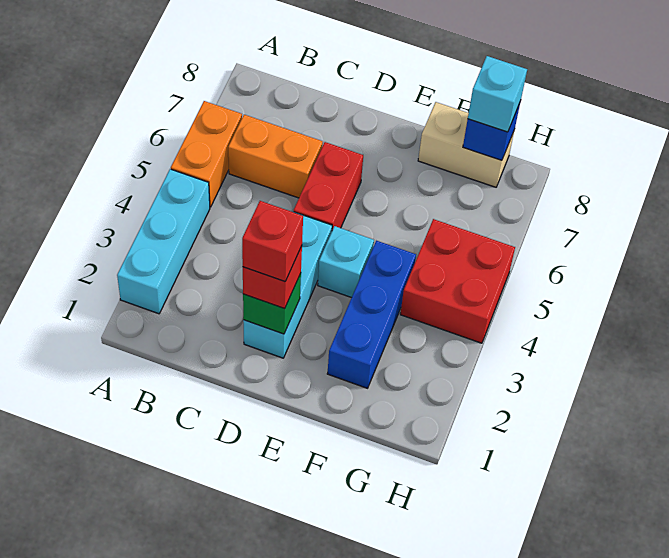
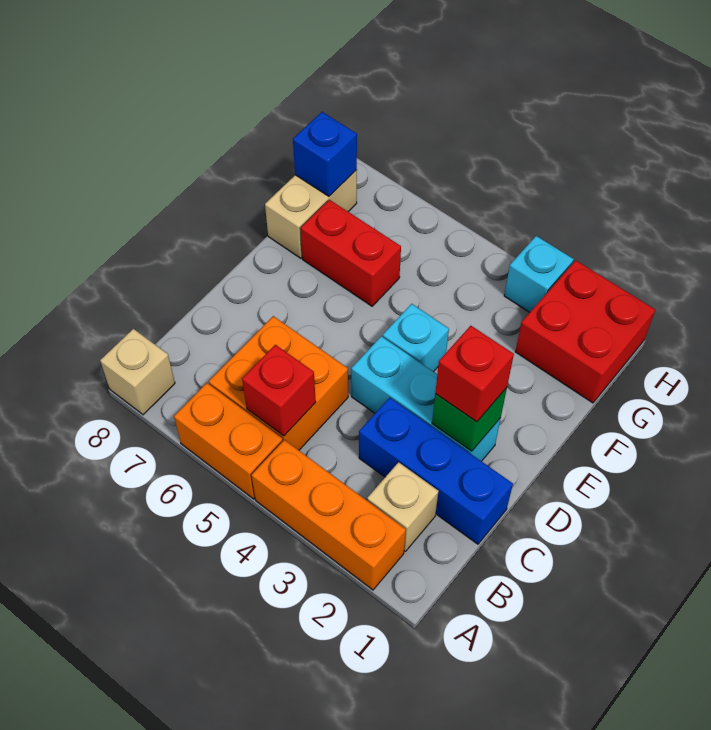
cyan 1x3 brick [117,169,210,314] -> orange 1x3 brick [252,440,406,590]
none -> tan 1x1 brick [100,329,175,415]
none -> tan 1x1 brick [367,462,439,551]
orange 1x2 brick [228,114,323,198] -> orange 2x2 brick [209,316,348,450]
red 1x1 brick [242,201,303,282] -> red 1x1 brick moved to [242,345,316,436]
red 1x2 brick [294,142,363,230] -> red 1x2 brick moved to [301,200,401,306]
blue 1x3 brick [327,241,416,388] -> blue 1x3 brick moved to [359,397,513,544]
red 2x2 brick [400,219,515,343] -> red 2x2 brick moved to [515,260,655,403]
cyan 1x1 brick [468,56,527,132] -> cyan 1x1 brick moved to [504,236,574,312]

